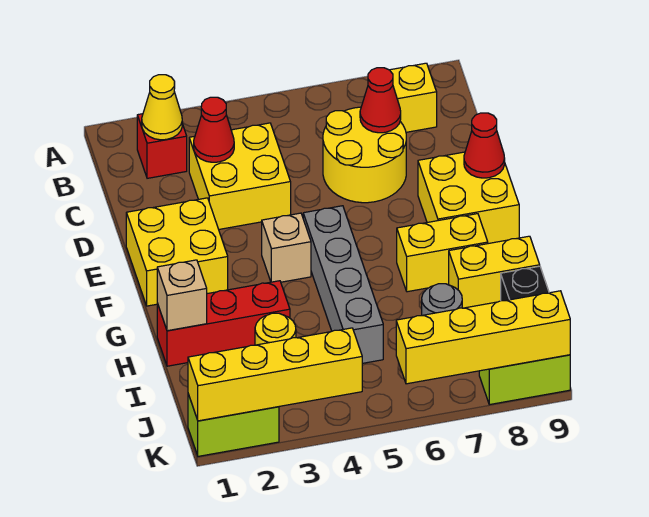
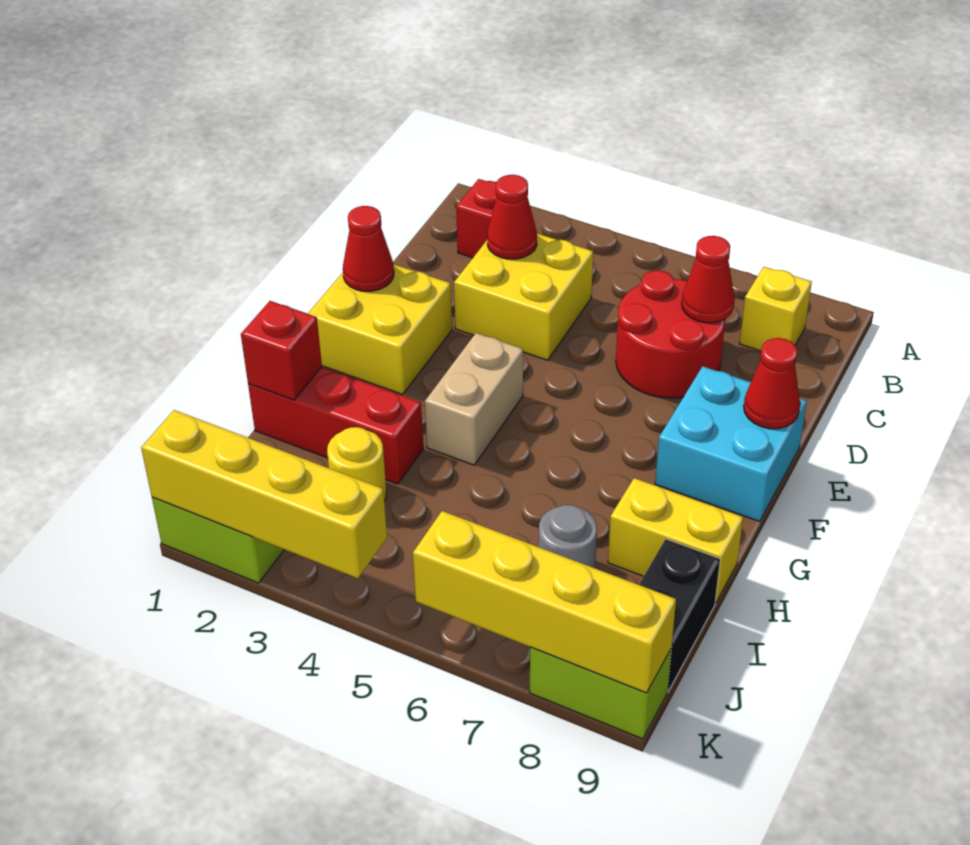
yellow 1x1 cone [142,75,182,140] -> none
yellow 2x2 round brick [323,107,406,203] -> red 2x2 round brick [616,270,725,398]
none -> red 1x1 cone [343,206,394,291]
yellow 2x2 brick [418,152,519,244] -> cyan 2x2 brick [655,366,807,521]
tan 1x1 brick [262,213,311,282] -> tan 1x2 brick [425,333,523,465]
grey 1x4 brick [303,206,383,363] -> none
yellow 1x2 brick [397,214,488,292] -> none
tan 1x1 brick [157,260,207,331] -> red 1x1 brick [241,301,322,400]

